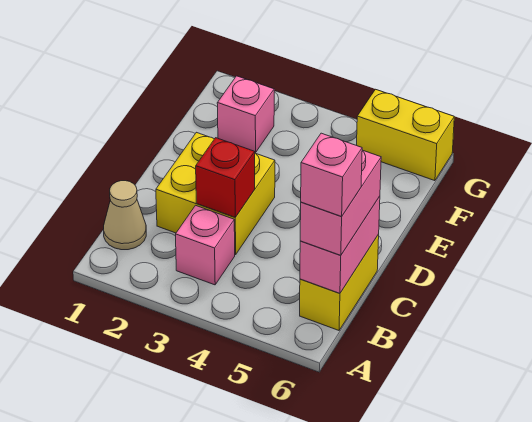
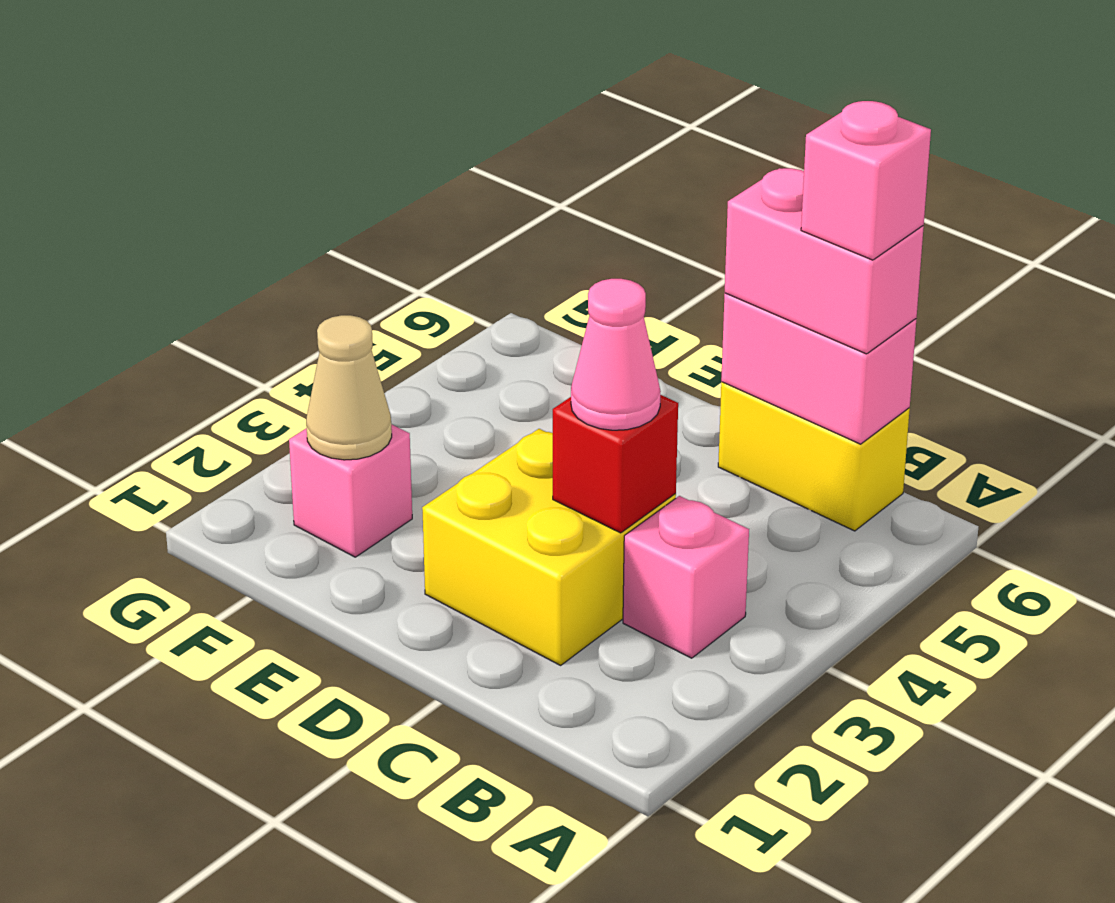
tan 1x1 cone [104,181,146,250] -> tan 1x1 cone moved to [306,315,392,460]
none -> pink 1x1 cone [571,279,661,430]
yellow 1x2 brick [357,89,454,181] -> none

